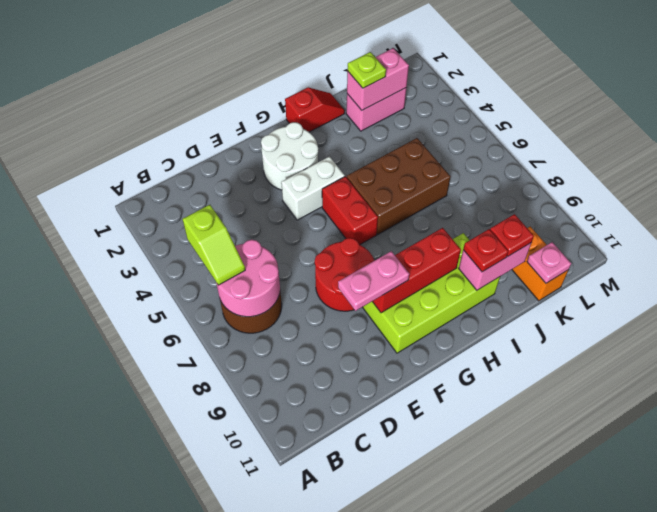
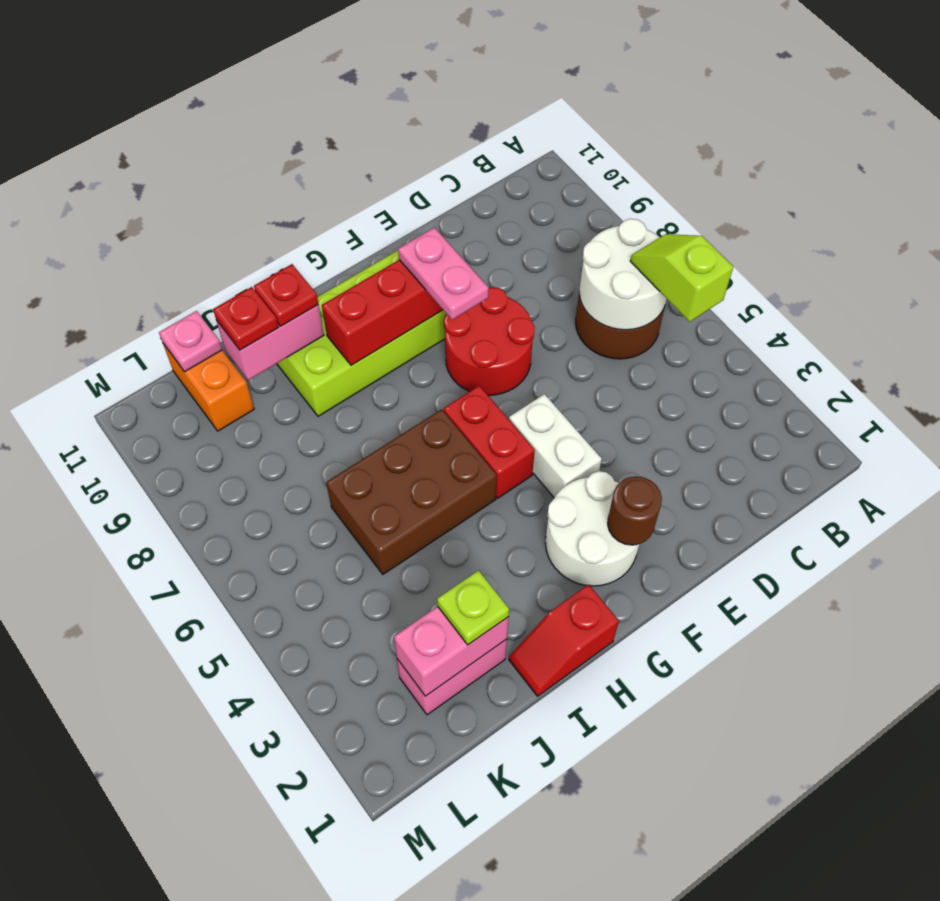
pink 2x2 round brick [216,240,280,317] -> white 2x2 round brick [579,219,667,330]
pink 1x2 plate [338,251,409,311] -> pink 1x2 plate turned to [398,228,489,320]
none -> brown 1x1 round brick [608,476,662,545]
white 1x2 brick [281,157,345,220] -> white 1x2 brick turned to [509,394,602,498]

